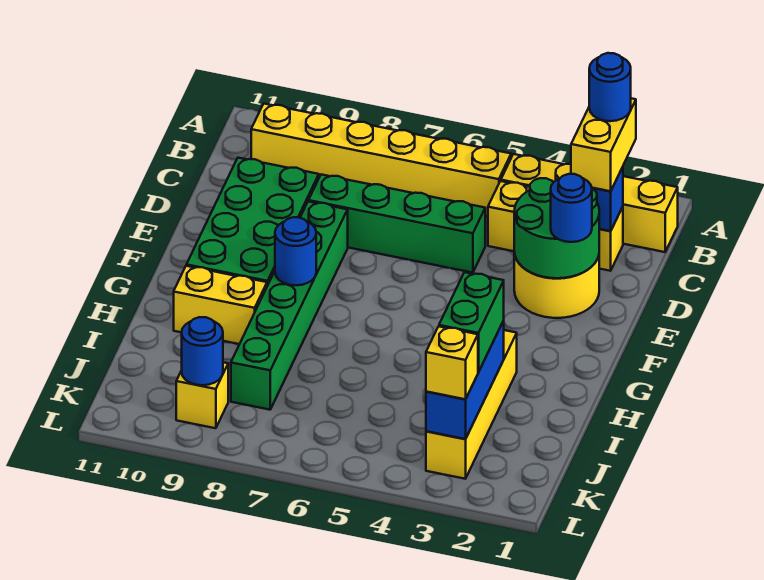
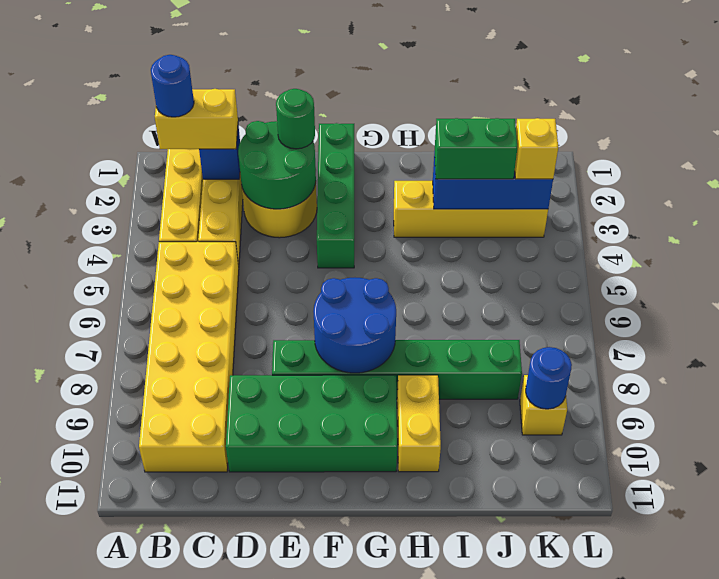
yellow 1x6 brick [251,104,511,216] -> yellow 2x6 brick [139,242,239,472]
green 1x4 brick [309,175,485,273] -> green 1x4 brick moved to [317,123,354,268]
blue 1x1 round brick [551,174,592,242] -> green 1x1 round brick [276,89,315,149]
blue 1x1 round brick [275,217,316,285] -> blue 2x2 round brick [313,278,396,373]

